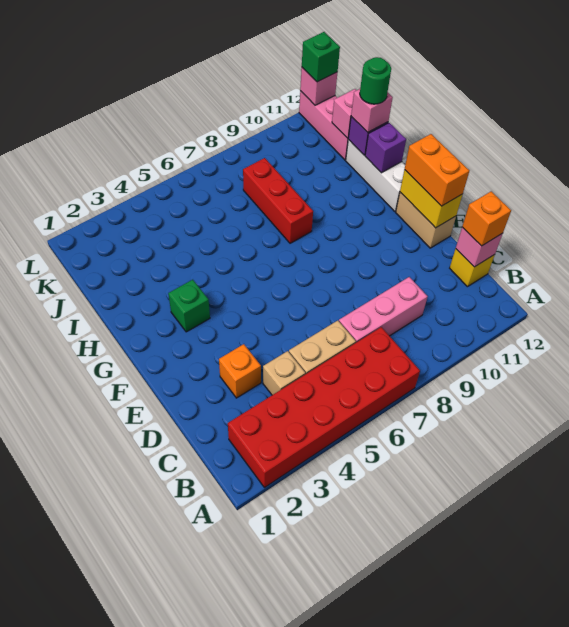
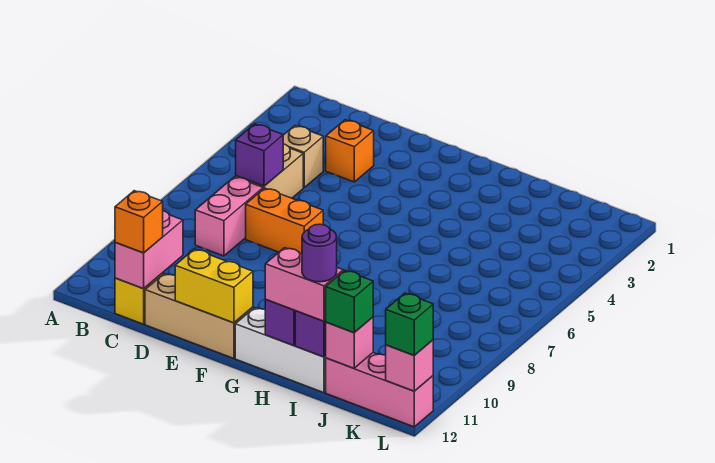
red 2x6 brick [228,327,420,488] -> none
none -> purple 1x1 brick [236,124,283,186]
pink 1x3 brick [339,277,428,342] -> pink 1x2 brick [195,177,263,256]
pink 1x1 brick [456,227,503,267] -> pink 1x2 brick [115,211,183,289]
tan 1x2 brick [396,192,456,248] -> tan 1x3 brick [145,273,253,359]
orange 1x2 brick [405,134,470,206] -> orange 1x2 brick moved to [246,188,323,254]
green 1x1 brick [168,280,210,332] -> green 1x1 brick moved to [326,270,373,333]
red 1x3 brick [243,158,313,243] -> none
pink 1x1 brick [351,89,393,132] -> pink 1x2 brick [265,248,343,321]
green 1x1 round brick [360,57,391,104] -> purple 1x1 round brick [302,224,337,282]

